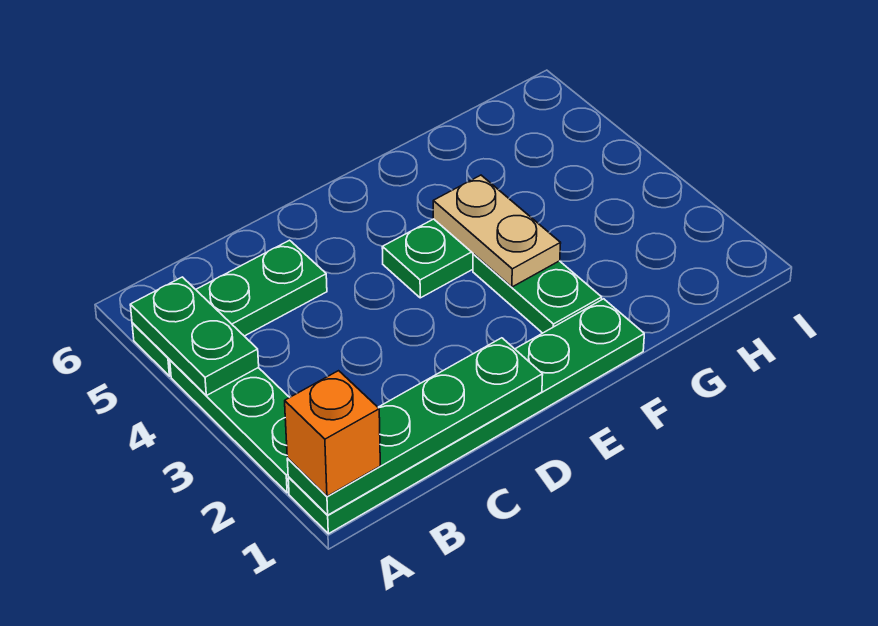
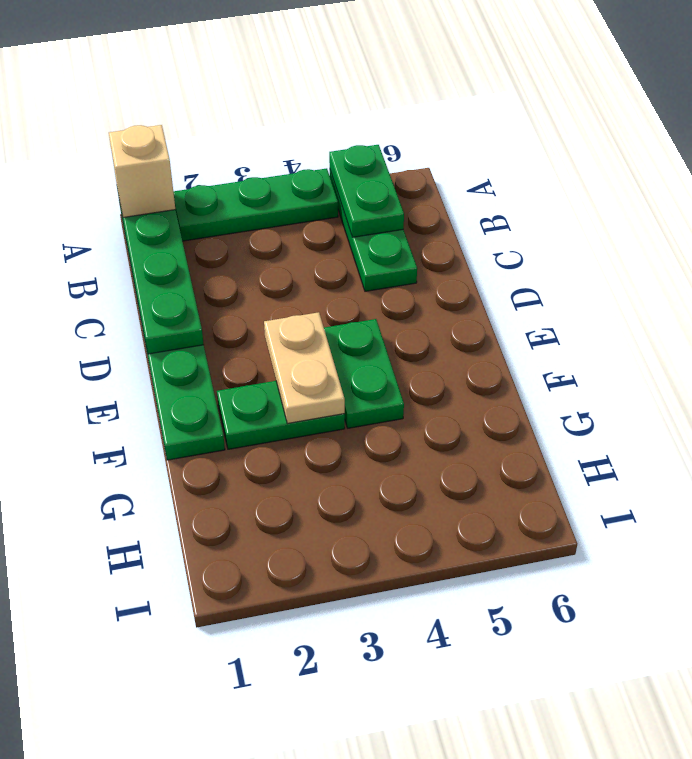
orange 1x1 brick [285,371,380,496] -> tan 1x1 brick [109,125,175,217]
green 1x2 plate [130,277,259,396] -> green 1x2 plate turned to [329,145,404,237]
tan 1x2 plate [433,175,561,287] -> tan 1x2 plate turned to [264,312,345,424]

